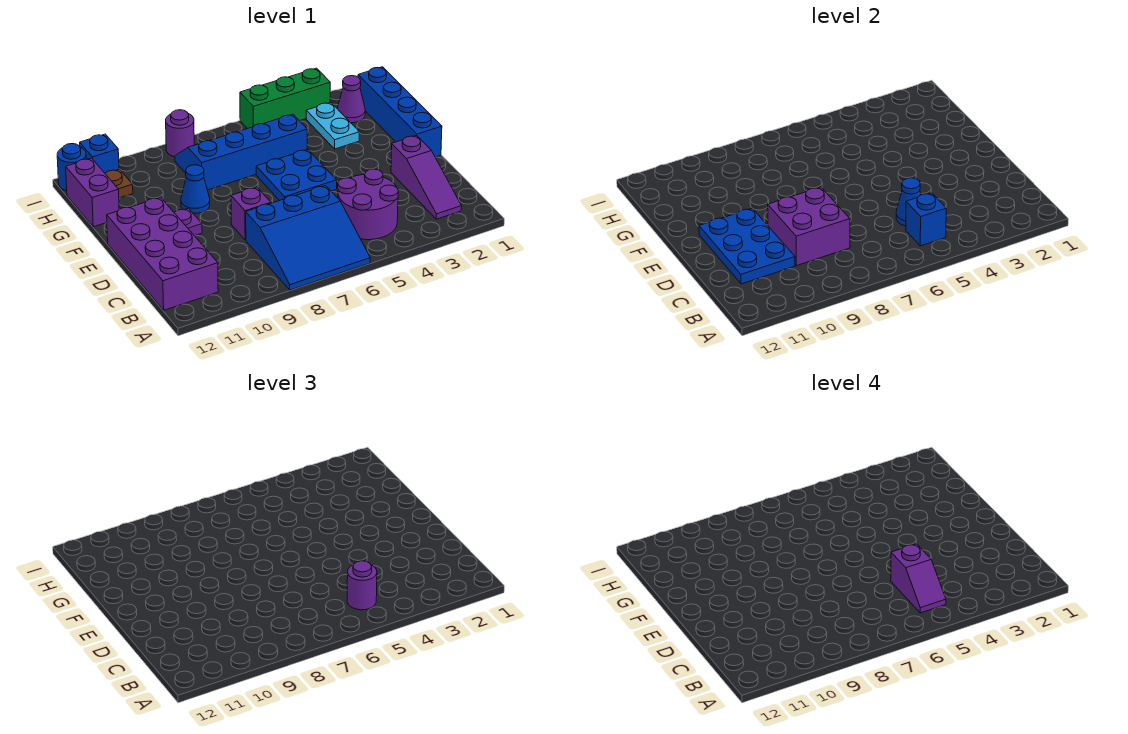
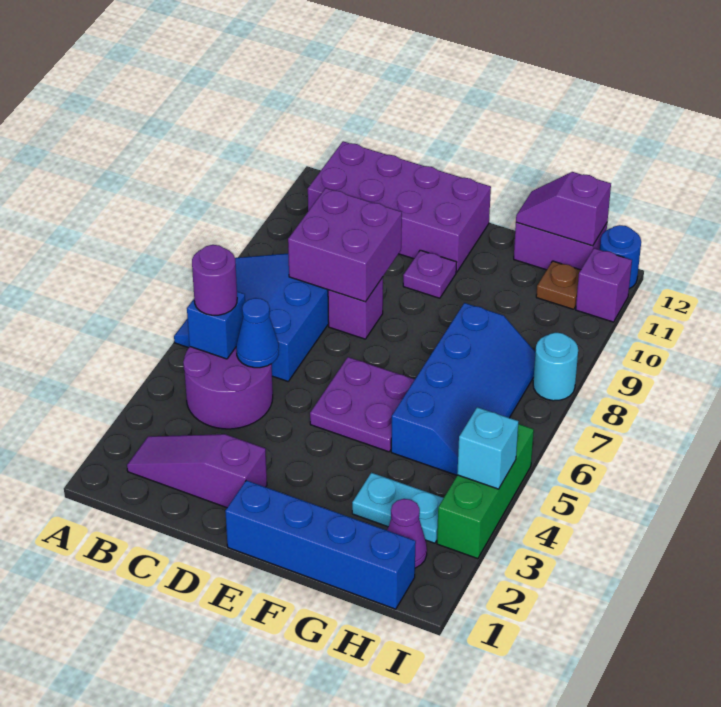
purple 1x2 slope [891,544,946,613] -> purple 1x2 slope moved to [516,172,611,246]
blue 2x3 plate [699,208,795,284] -> none
blue 2x2 plate [256,149,337,201] -> purple 2x2 plate [310,357,415,452]
blue 1x1 cone [181,165,210,213] -> none
none -> cyan 1x1 brick [457,407,518,489]
purple 1x1 round brick [166,110,194,157] -> cyan 1x1 round brick [533,333,578,401]
blue 1x1 brick [80,134,119,173] -> purple 1x1 brick [576,248,632,322]

